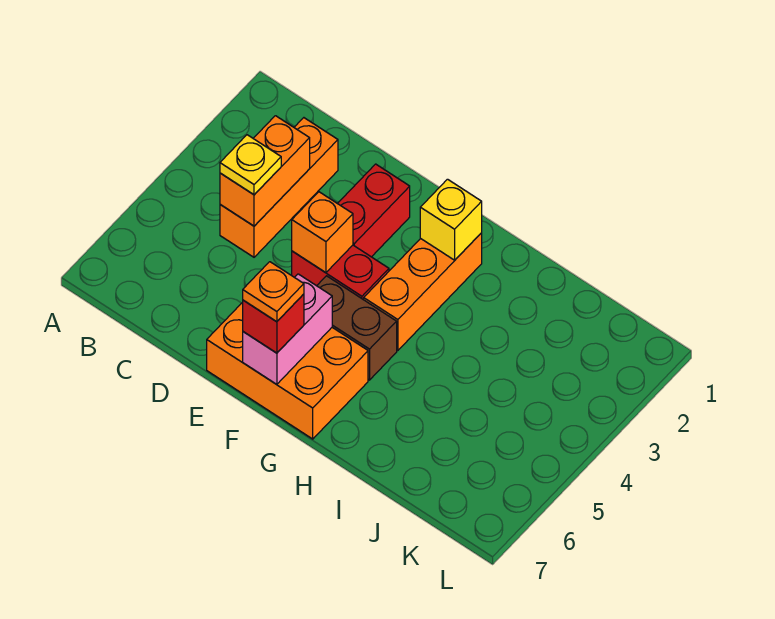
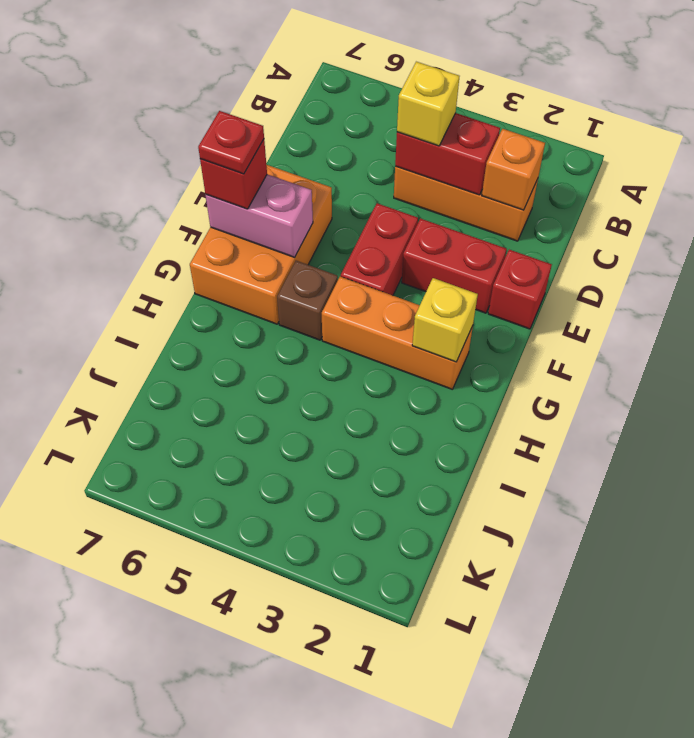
orange 1x2 brick [220,116,310,226] -> red 1x2 brick [395,113,500,195]
yellow 1x1 plate [220,135,281,195] -> yellow 1x1 brick [397,62,459,146]
none -> red 1x1 brick [488,250,552,329]
orange 1x1 brick [292,192,353,273] -> orange 1x1 brick moved to [482,129,545,210]
brown 1x2 brick [317,276,397,380] -> brown 1x1 brick [277,261,338,340]
orange 1x1 plate [243,262,304,322] -> red 1x1 plate [198,111,264,174]

